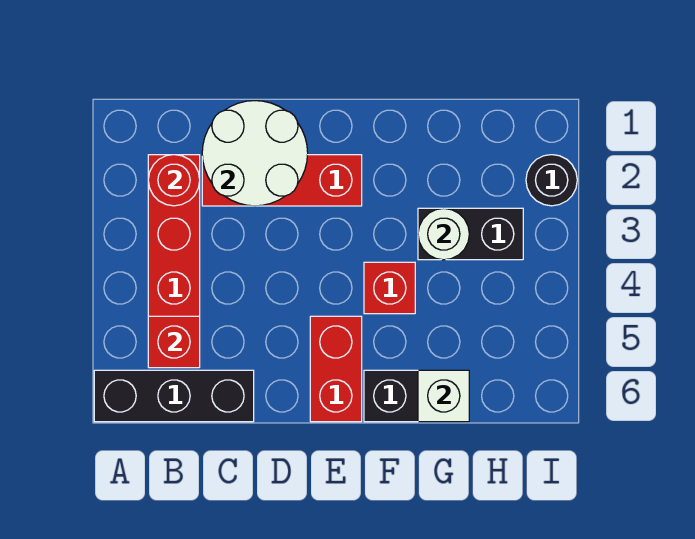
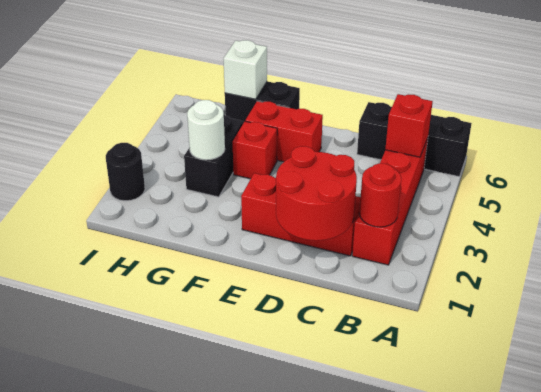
white 2x2 round brick [202,101,308,206] -> red 2x2 round brick [276,146,357,241]
red 1x2 brick [310,316,362,422] -> red 1x2 brick turned to [245,101,323,162]
black 1x2 brick [418,208,523,260] -> black 1x2 brick turned to [184,115,243,197]

